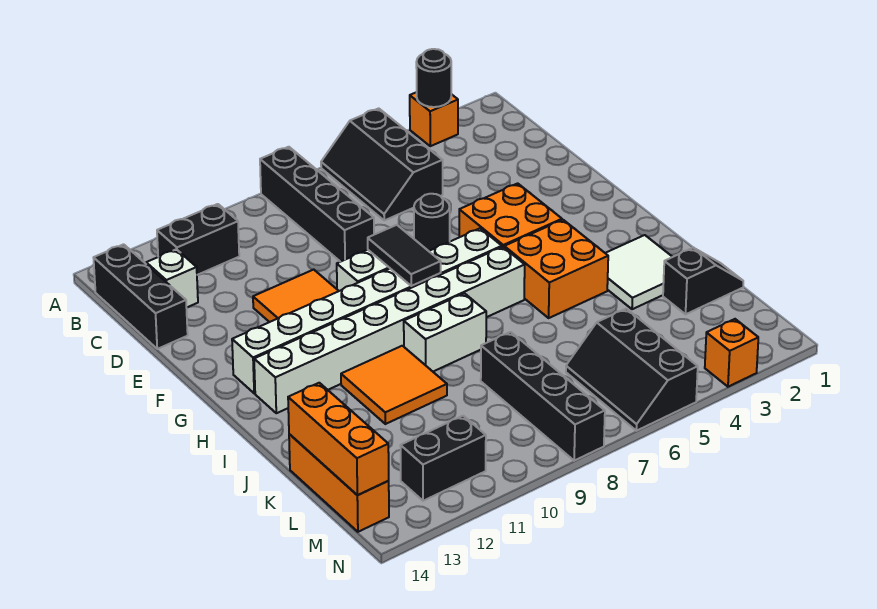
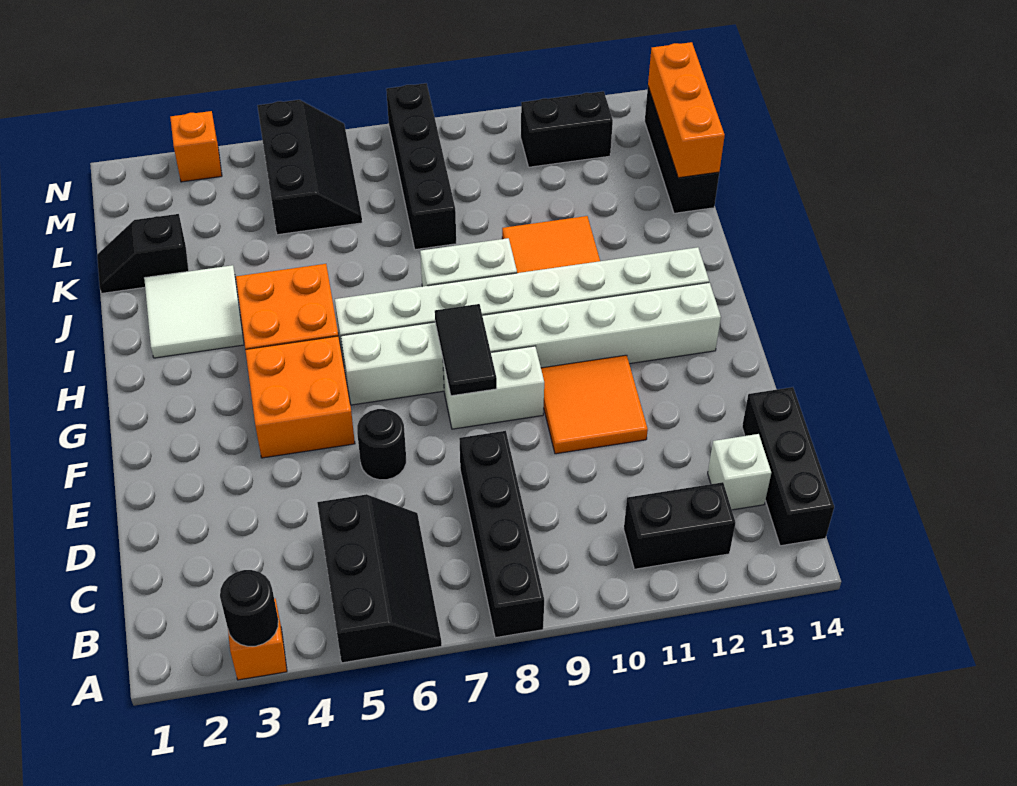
orange 1x3 brick [289,434,389,532] -> black 1x3 brick [645,87,719,213]

